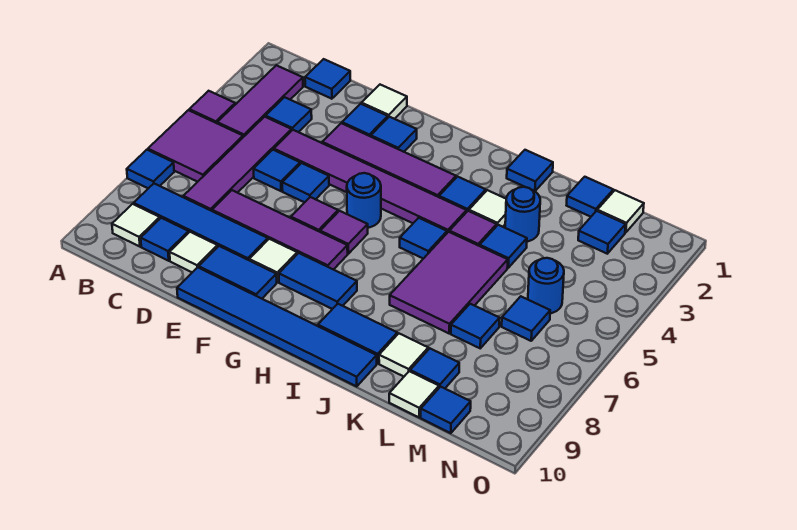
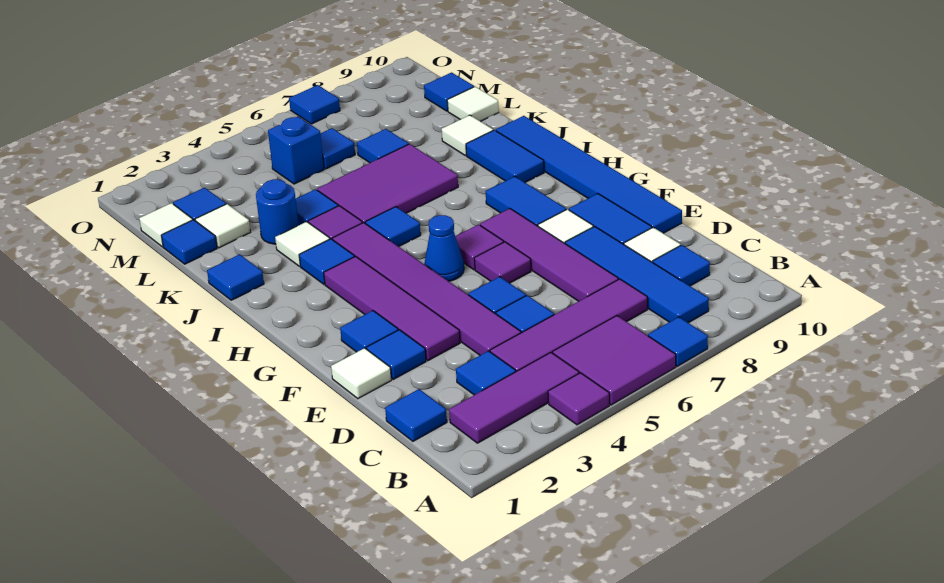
white 1x1 tile [112,204,160,247] -> white 1x1 tile moved to [195,204,251,248]
blue 1x1 round brick [347,173,381,228] -> blue 1x1 cone [424,215,464,281]
blue 1x1 tile [410,349,459,388] -> blue 1x1 tile moved to [289,85,340,124]
blue 1x1 round brick [528,258,564,313] -> blue 1x1 brick [268,116,324,184]

